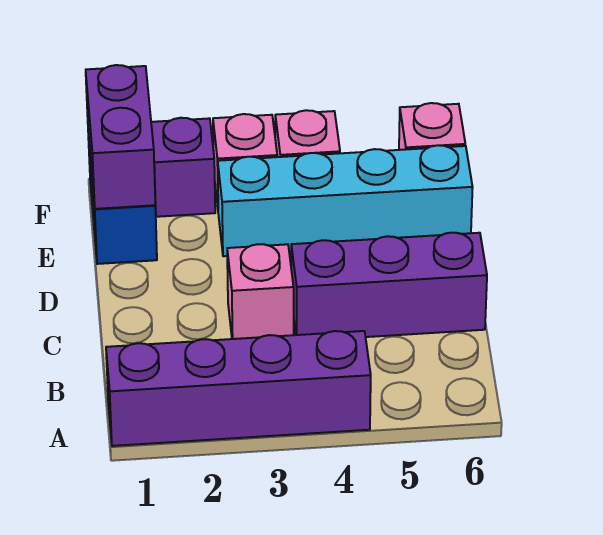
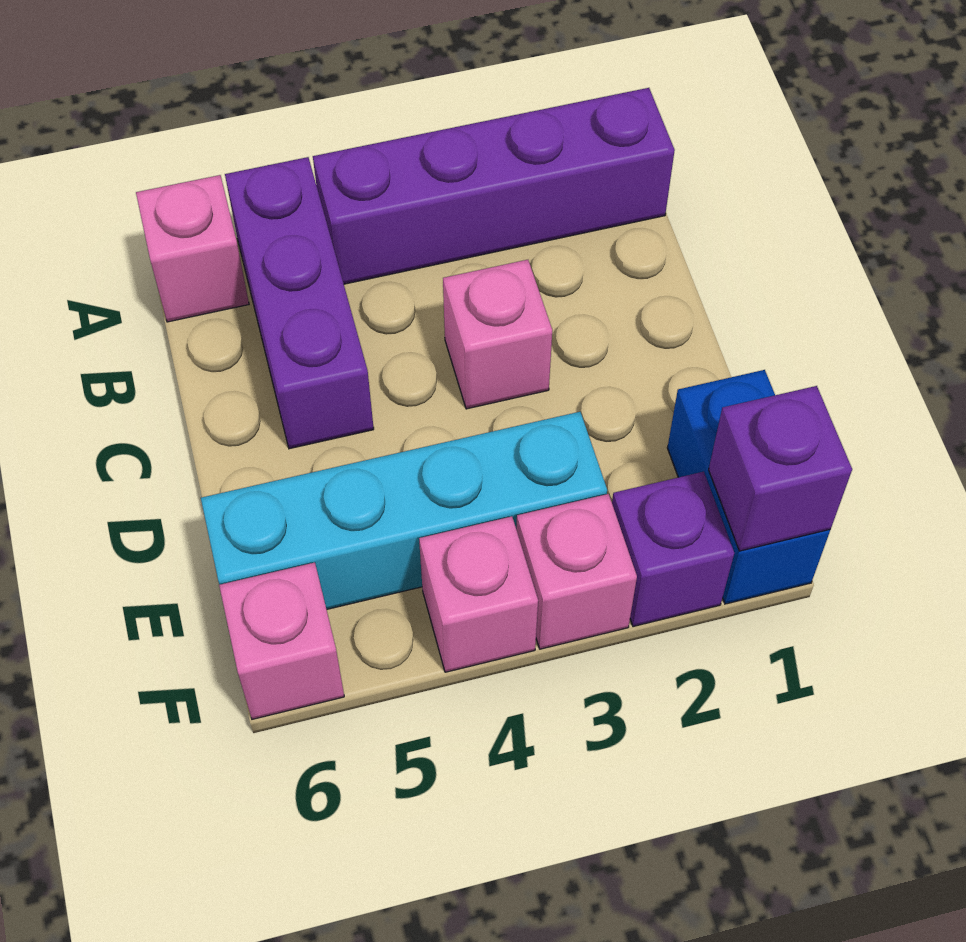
none -> pink 1x1 brick [136,175,249,322]
purple 1x3 brick [291,233,487,337] -> purple 1x3 brick turned to [225,157,374,449]
purple 1x2 brick [86,65,155,209] -> purple 1x1 brick [709,386,852,551]

